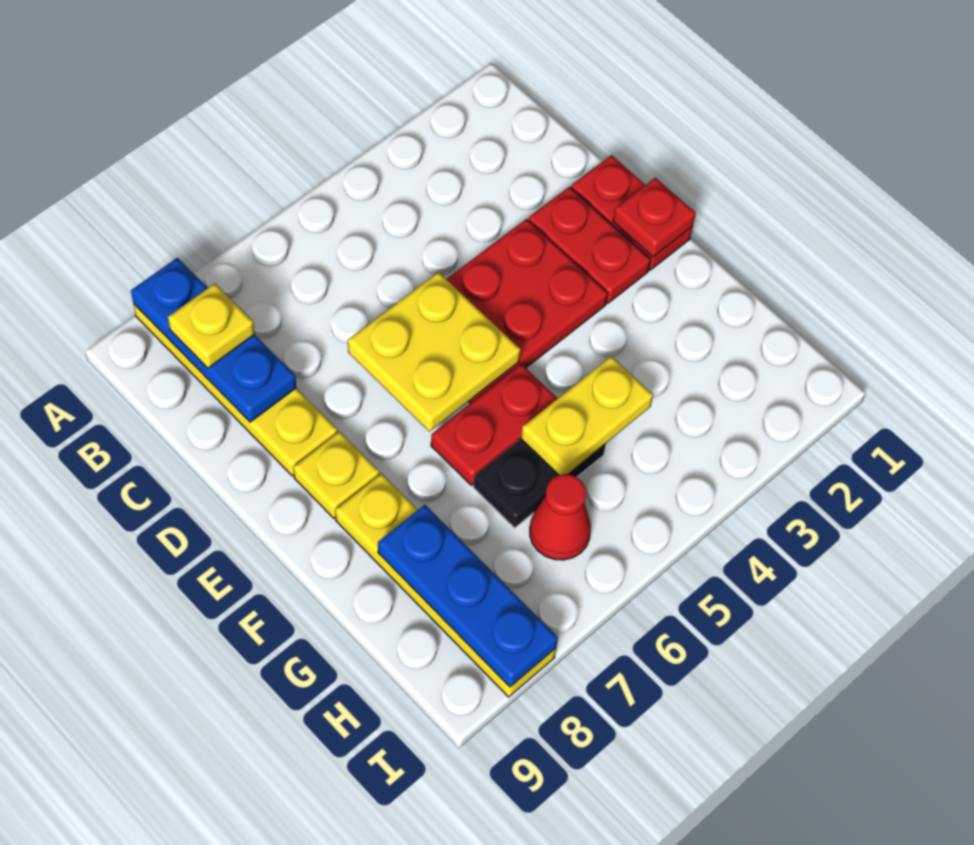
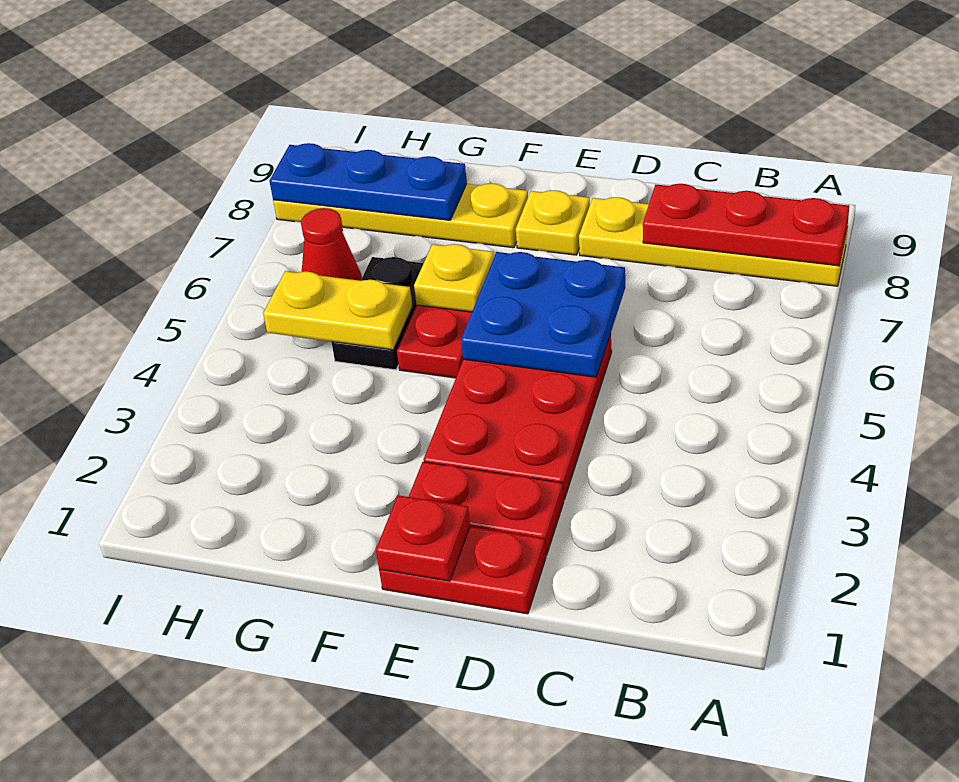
blue 1x3 plate [131,258,296,422] -> red 1x3 plate [643,184,849,266]
yellow 1x1 plate [168,283,255,368] -> yellow 1x1 plate moved to [414,244,494,312]
yellow 2x2 plate [348,272,521,432] -> blue 2x2 plate [461,252,625,377]
yellow 1x2 plate [521,356,653,475] -> yellow 1x2 plate turned to [263,271,412,350]

